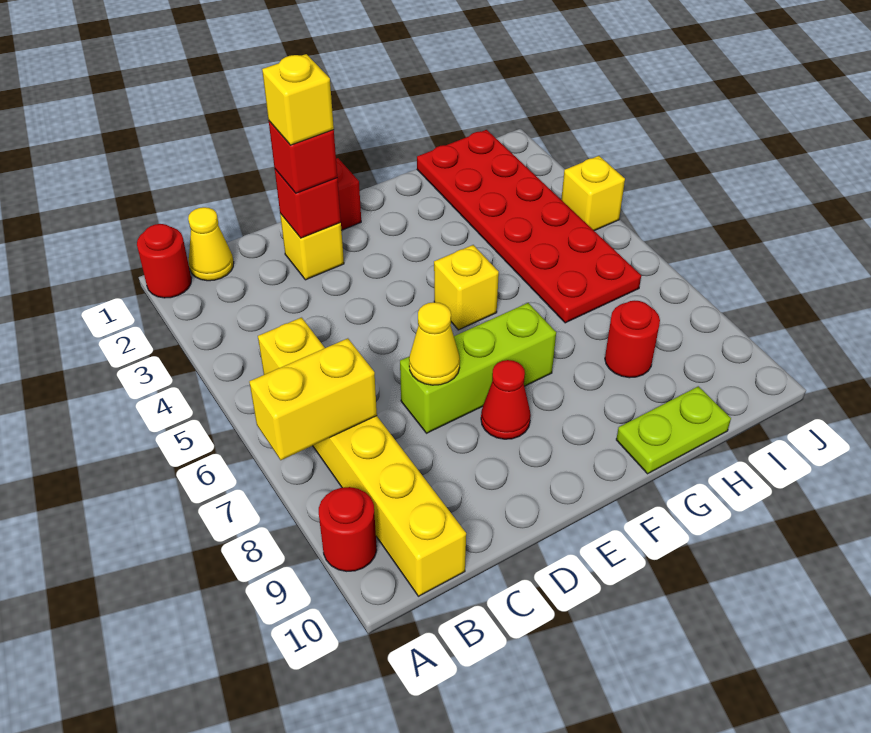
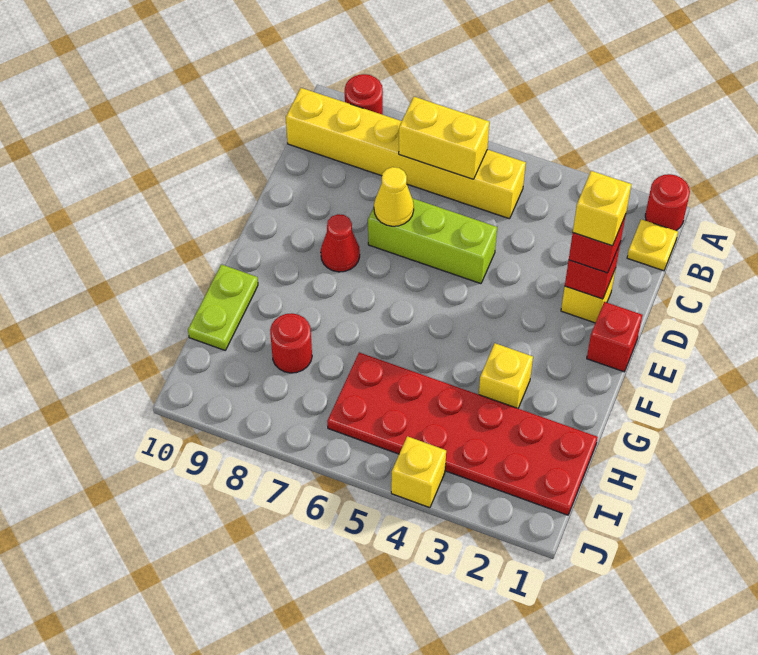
yellow 1x2 brick [249,338,377,460] -> yellow 1x2 brick turned to [399,97,489,179]
yellow 1x1 cone [188,207,234,281] -> yellow 1x1 plate [627,219,678,271]
lime 1x3 brick [400,303,556,433] -> lime 1x3 brick turned to [368,198,497,284]
yellow 1x1 brick [434,245,499,330] -> yellow 1x1 brick moved to [479,343,533,408]

